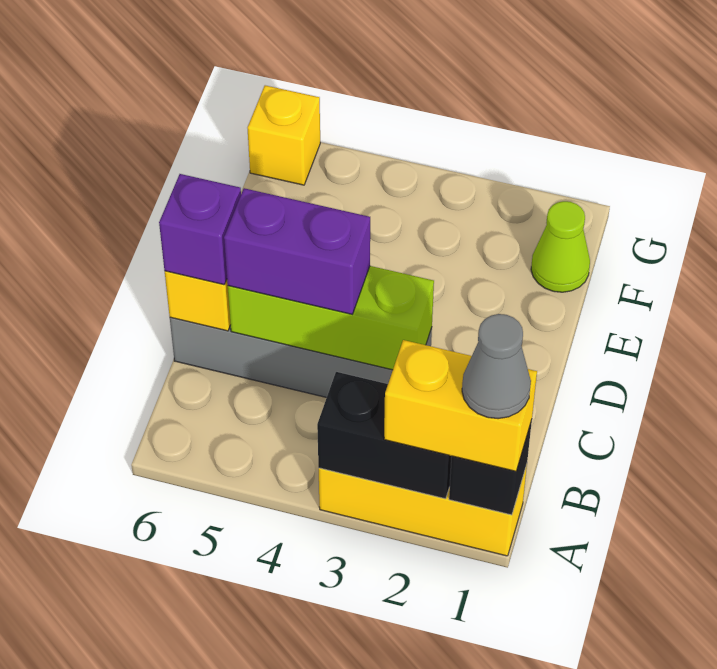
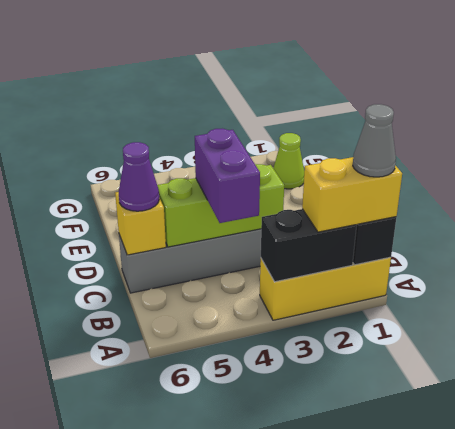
purple 1x2 brick [224,188,370,314] -> purple 1x2 brick turned to [195,129,260,223]
purple 1x1 brick [159,174,241,285] -> purple 1x1 cone [119,142,159,211]
yellow 1x1 brick [247,85,320,185] -> none

